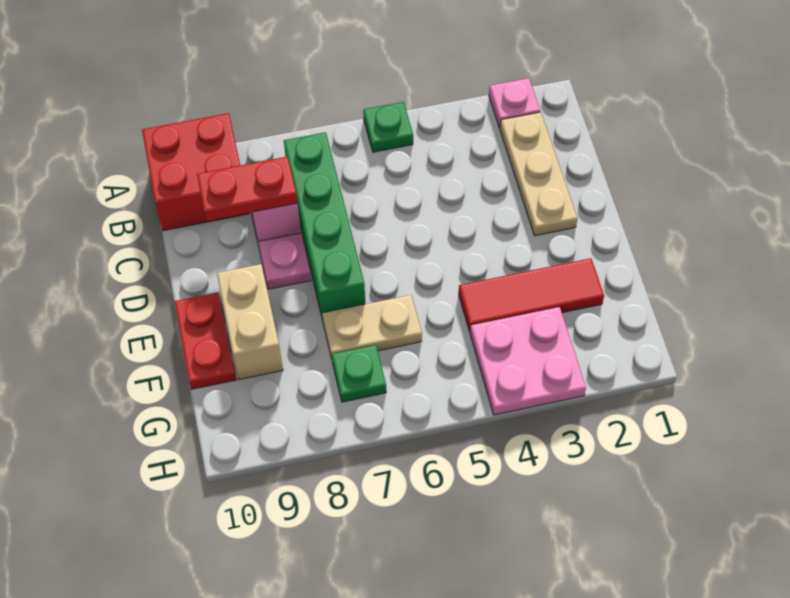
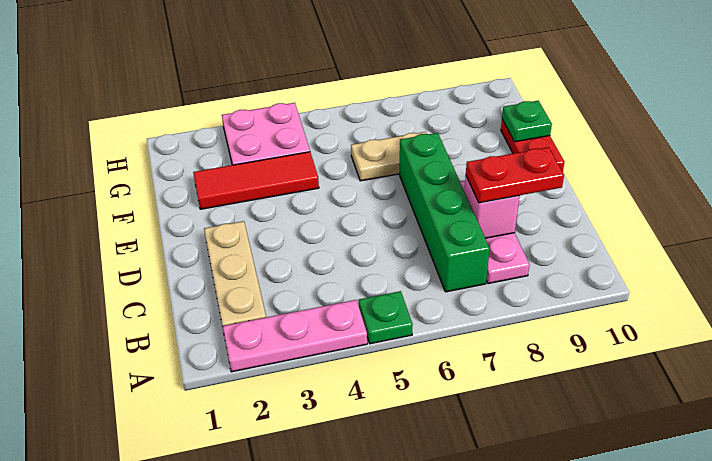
pink 1x1 plate [489,78,540,128] -> pink 1x3 plate [223,300,367,372]
red 2x2 brick [142,113,249,231] -> none
tan 1x2 brick [217,264,283,379] -> none
green 1x1 plate [332,345,386,402] -> green 1x1 plate moved to [502,101,552,142]

